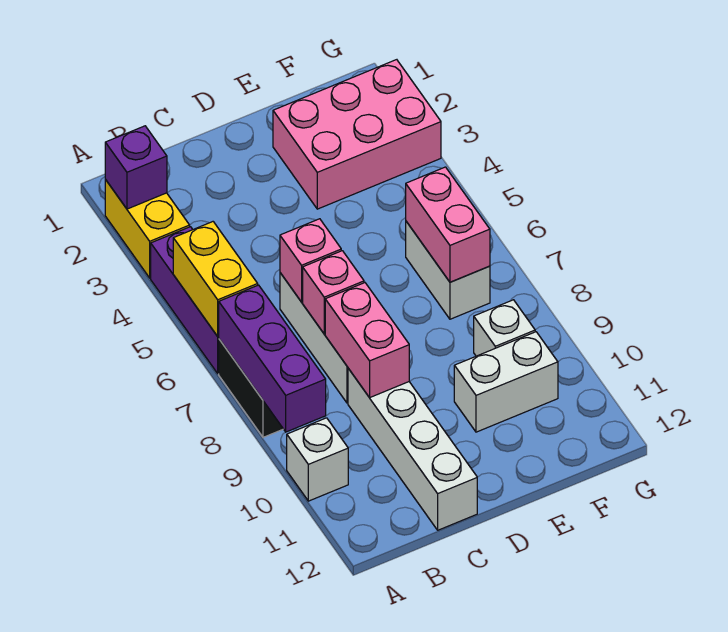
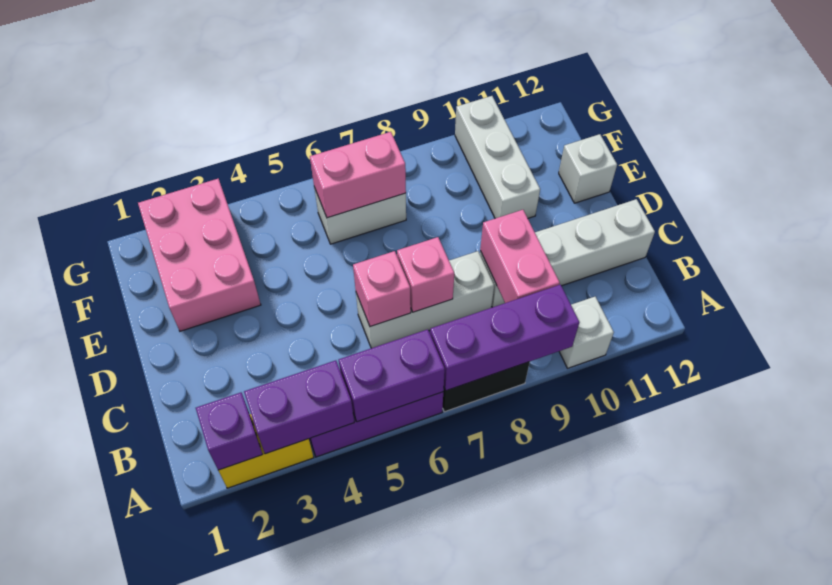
none -> purple 1x2 brick [244,360,354,454]
yellow 1x2 brick [173,222,258,336] -> purple 1x2 brick [339,329,445,422]
pink 1x2 brick [325,283,409,398] -> pink 1x2 brick turned to [480,210,560,303]
white 1x2 brick [454,332,558,432] -> white 1x3 brick [455,96,540,218]
white 1x1 brick [474,300,535,356] -> white 1x1 brick moved to [559,134,617,203]

